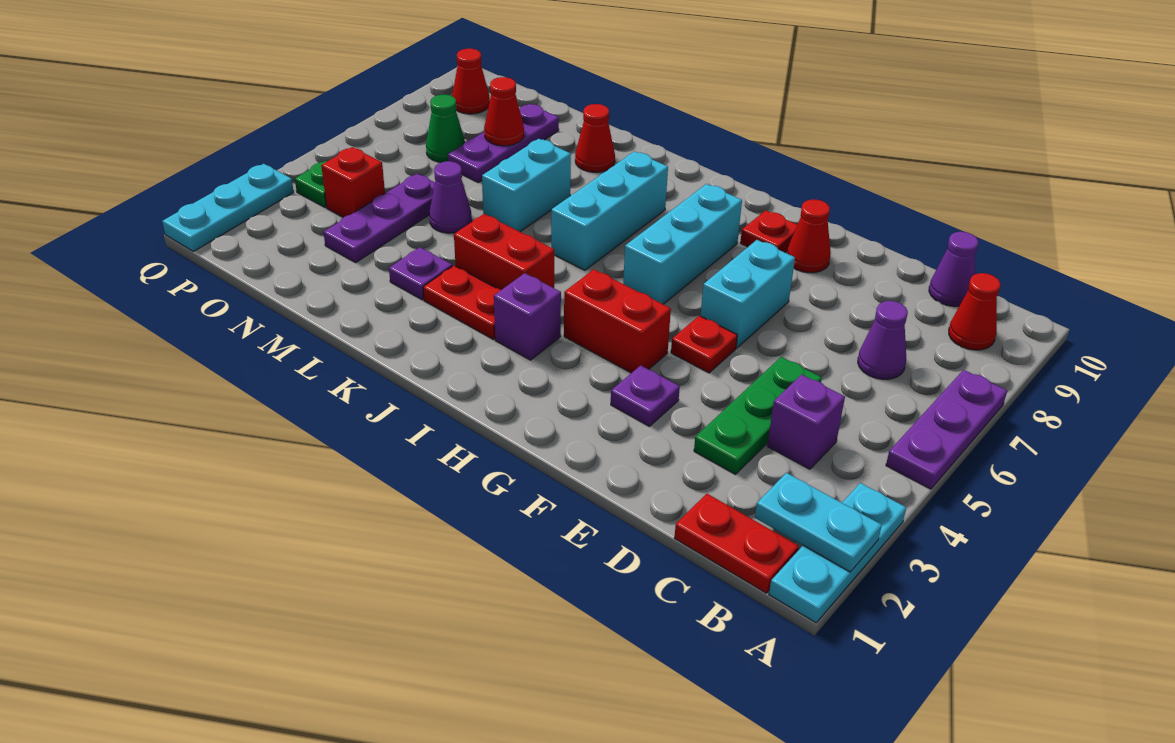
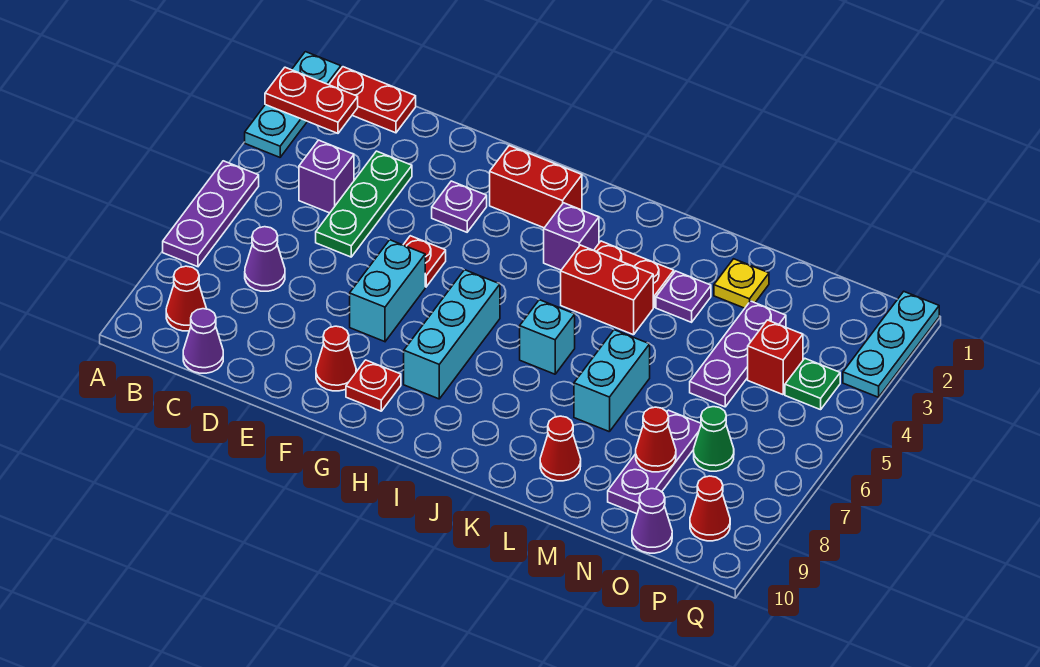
cyan 1x2 plate [755,473,882,572] -> red 1x2 plate [265,67,358,133]
red 1x2 brick [564,269,671,373] -> red 1x2 brick moved to [490,146,582,228]
cyan 1x3 brick [551,151,668,270] -> cyan 1x1 brick [520,300,575,374]
none -> yellow 1x1 plate [714,259,769,308]
purple 1x1 cone [429,161,472,233] -> purple 1x1 cone moved to [632,489,672,553]

